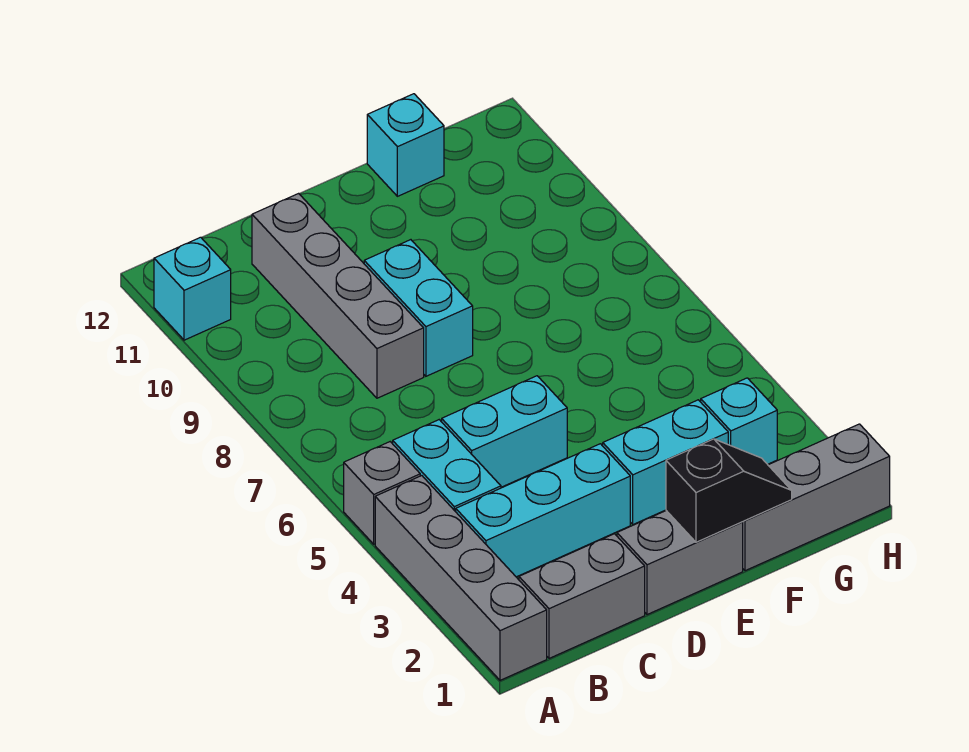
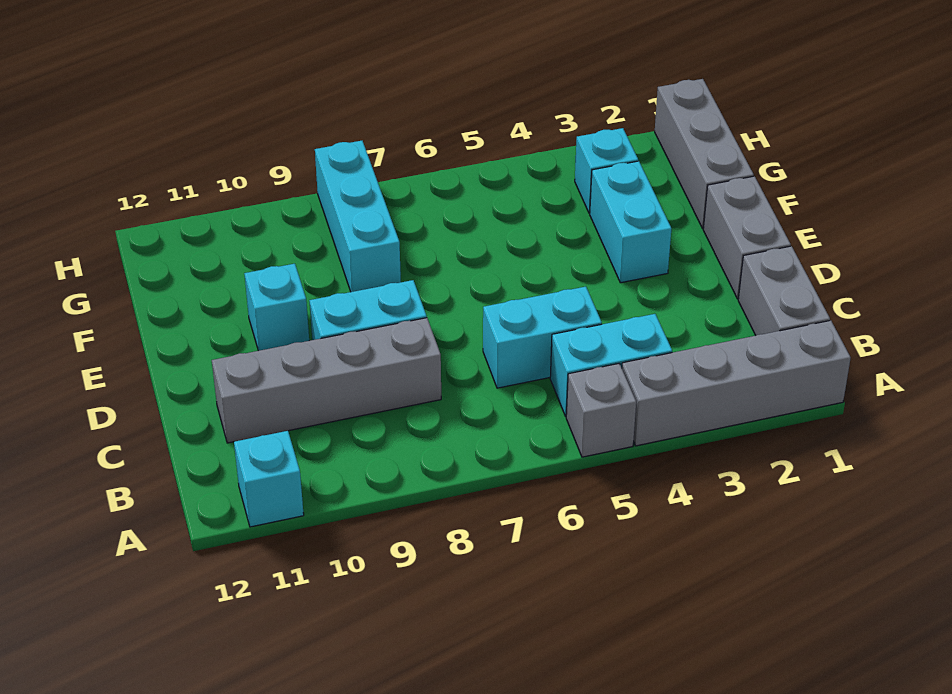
cyan 1x3 brick [456,444,630,577] -> cyan 1x3 brick moved to [315,141,401,292]
cyan 1x2 brick [442,376,567,487] -> cyan 1x2 brick turned to [483,287,602,388]
black 1x2 slope [666,439,792,542] -> none
cyan 1x1 brick [367,94,444,196] -> cyan 1x1 brick moved to [244,264,309,351]

